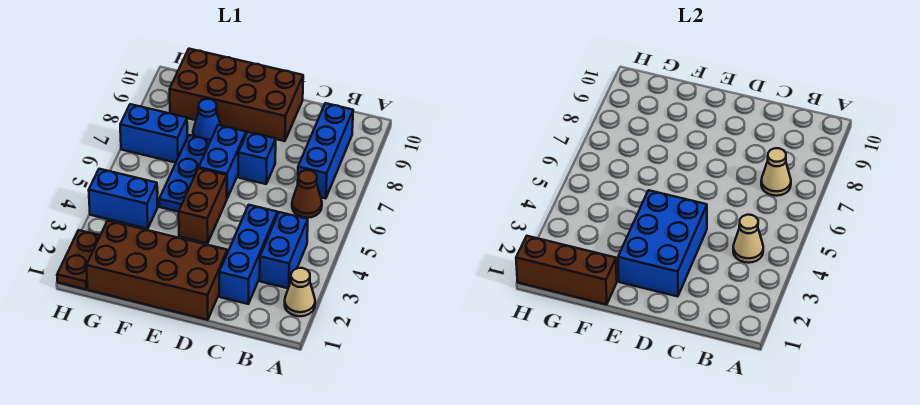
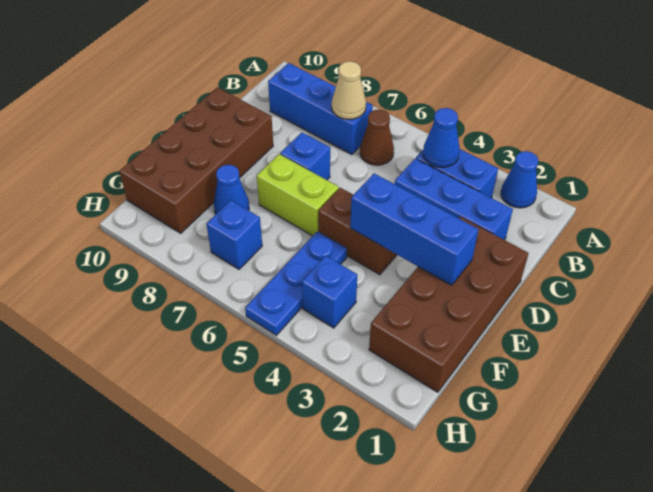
tan 1x1 cone [285,268,315,316] -> blue 1x1 cone [501,151,538,208]
tan 1x1 cone [733,215,763,263] -> blue 1x1 cone [423,108,460,167]
blue 2x3 brick [618,190,707,297] -> blue 1x3 brick [350,173,479,285]
blue 1x2 brick [199,125,246,198] -> lime 1x2 brick [257,154,339,236]
brown 1x3 brick [516,236,617,305] -> none
blue 1x3 plate [159,135,211,212] -> blue 1x3 plate turned to [245,231,347,335]
blue 1x2 brick [89,169,158,229] -> blue 1x1 brick [302,256,357,328]
blue 1x2 brick [120,104,187,163] -> blue 1x1 brick [207,200,262,269]
brown 1x2 plate [57,230,100,289] -> none

